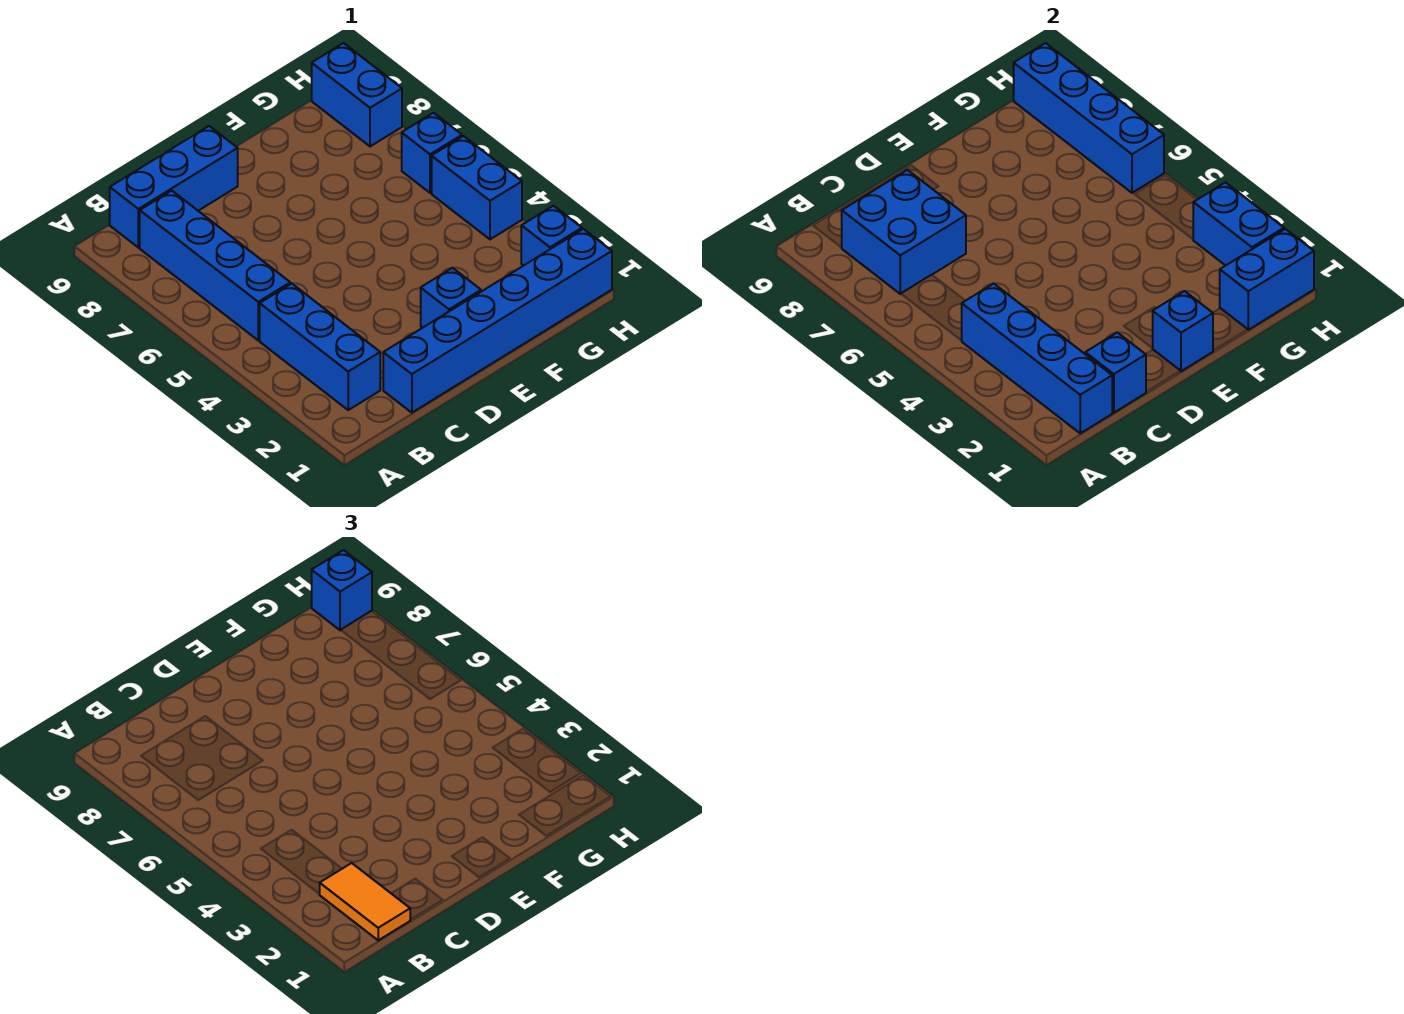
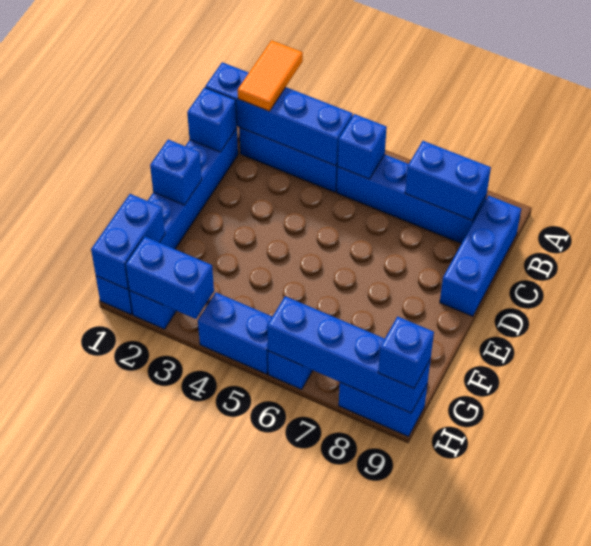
orange 1x2 tile [320,863,410,940] -> orange 1x2 tile turned to [238,40,303,111]
blue 2x2 brick [842,170,966,294] -> blue 1x2 brick [405,141,491,220]
blue 1x1 brick [421,268,481,328] -> blue 1x1 brick moved to [338,114,387,179]

